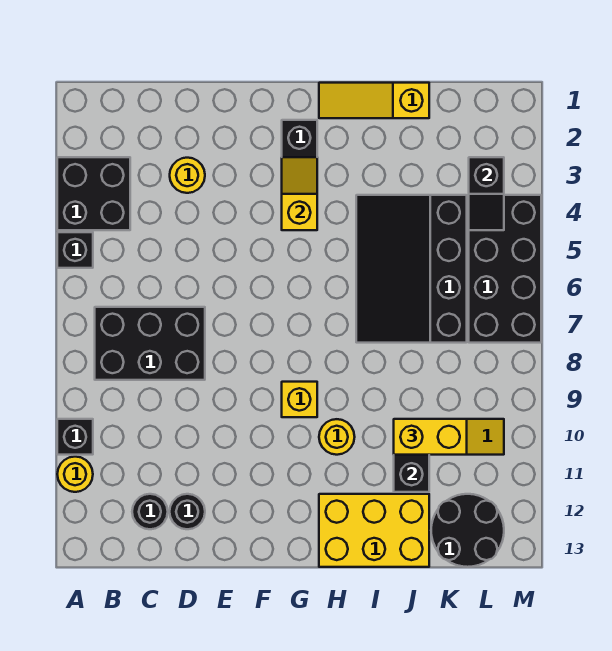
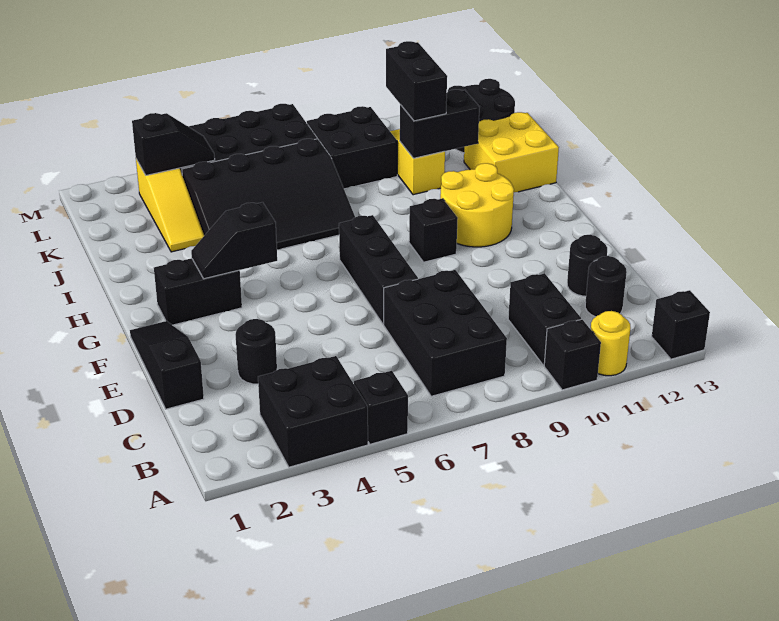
none -> black 1x1 brick [652,290,710,359]
none -> black 1x2 brick [508,273,581,365]
none -> black 1x3 slope [130,321,204,409]
yellow 1x1 round brick [170,158,205,193] -> black 1x1 round brick [235,319,277,384]
none -> black 1x3 brick [339,215,418,324]
yellow 1x2 slope [282,157,317,230] -> black 1x2 slope [191,202,277,279]
yellow 1x1 brick [282,382,317,417] -> black 1x1 brick [409,198,458,262]
yellow 1x3 slope [319,83,429,118] -> yellow 1x3 slope moved to [136,159,204,252]
yellow 1x1 round brick [319,419,355,455] -> yellow 2x2 round brick [440,163,514,247]
yellow 2x3 brick [319,494,429,567] -> yellow 2x2 brick [464,112,559,192]
yellow 1x2 brick [394,419,467,455] -> black 1x2 brick [386,41,447,121]
none -> black 2x2 brick [307,106,397,189]

